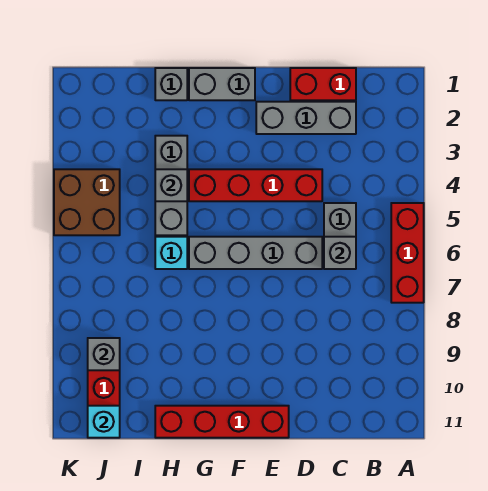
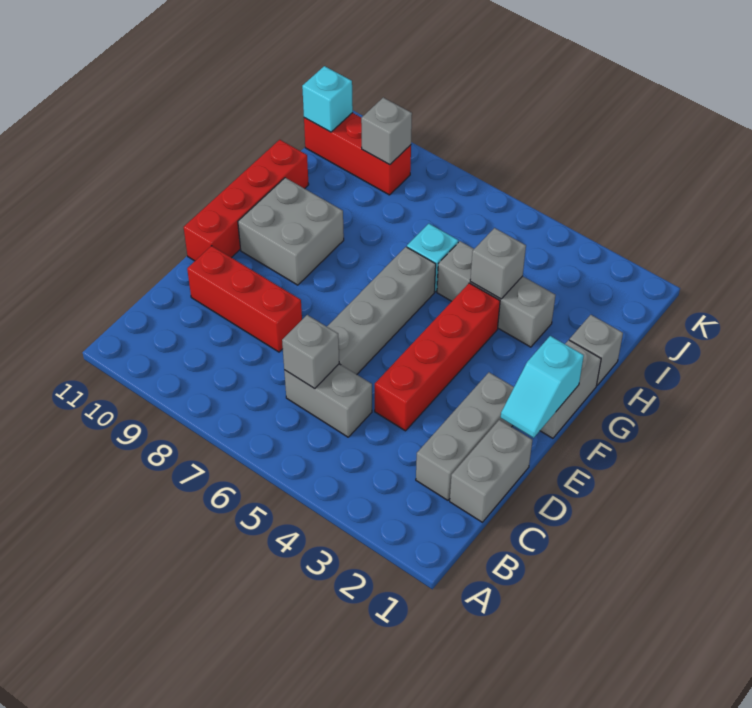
red 1x3 brick [391,203,424,303] -> red 1x3 brick moved to [187,246,302,352]
red 1x2 brick [290,68,356,100] -> grey 1x2 brick [450,420,532,522]
none -> cyan 1x2 slope [501,336,584,438]
none -> grey 2x2 brick [238,178,344,285]
brown 2x2 brick [54,169,120,235] -> none

